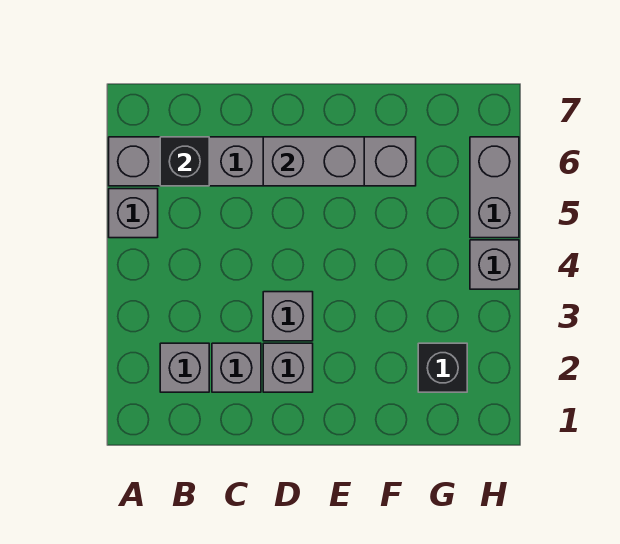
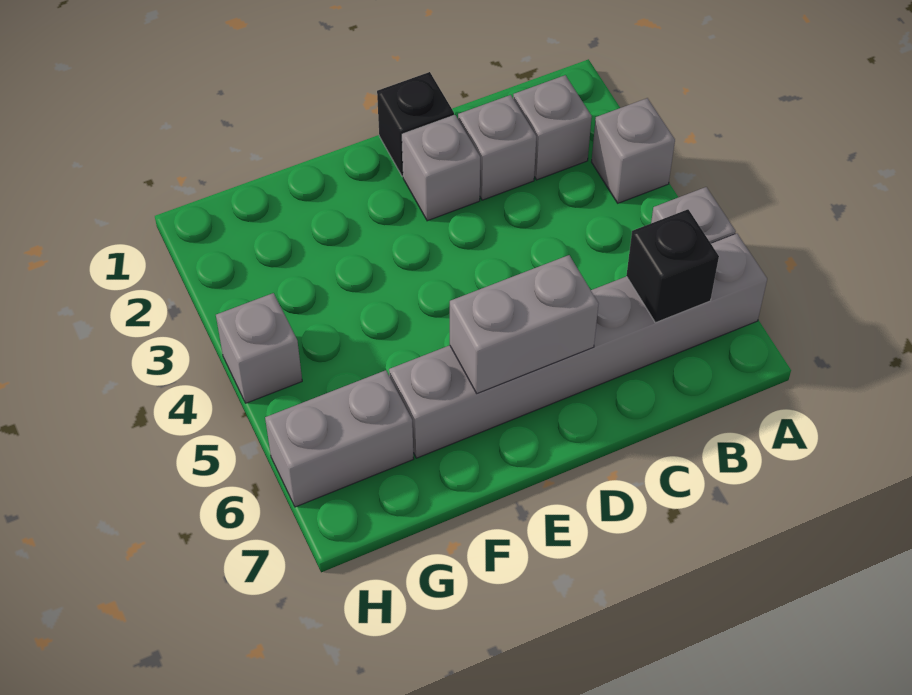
grey 1x1 brick [263,292,313,341] -> grey 1x1 brick moved to [592,98,675,203]
black 1x1 brick [418,343,467,392] -> black 1x1 brick moved to [377,72,454,177]
grey 1x2 brick [470,137,519,238] -> grey 1x2 brick turned to [265,370,414,507]

